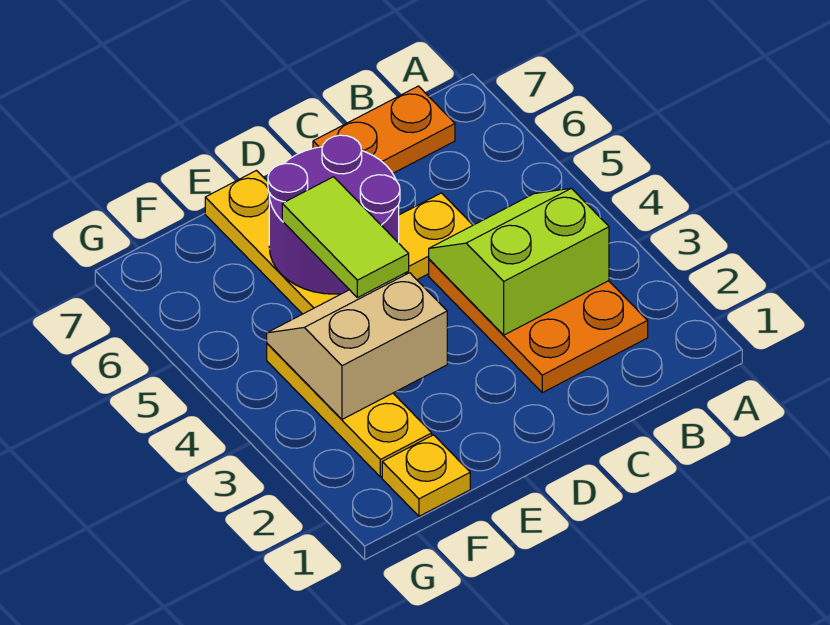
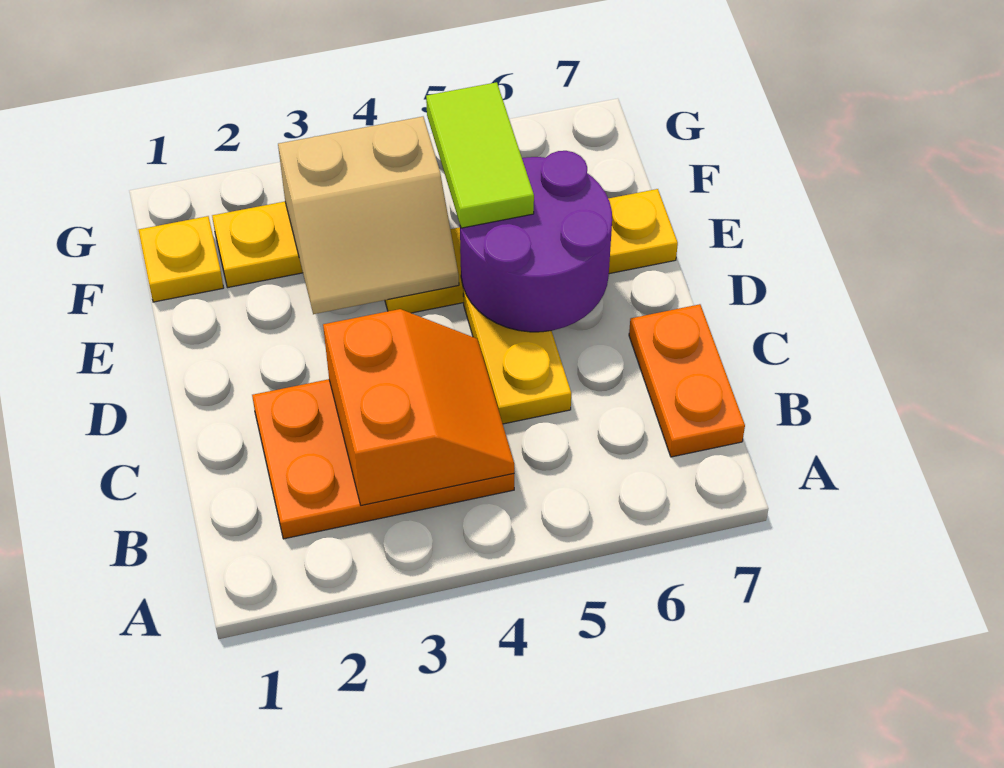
lime 2x2 slope [429,188,609,335] -> orange 2x2 slope [323,309,514,505]
tan 2x2 slope [267,273,447,419] -> tan 2x2 slope turned to [278,117,459,314]
lime 1x2 tile [282,177,409,298] -> lime 1x2 tile turned to [426,82,534,228]

